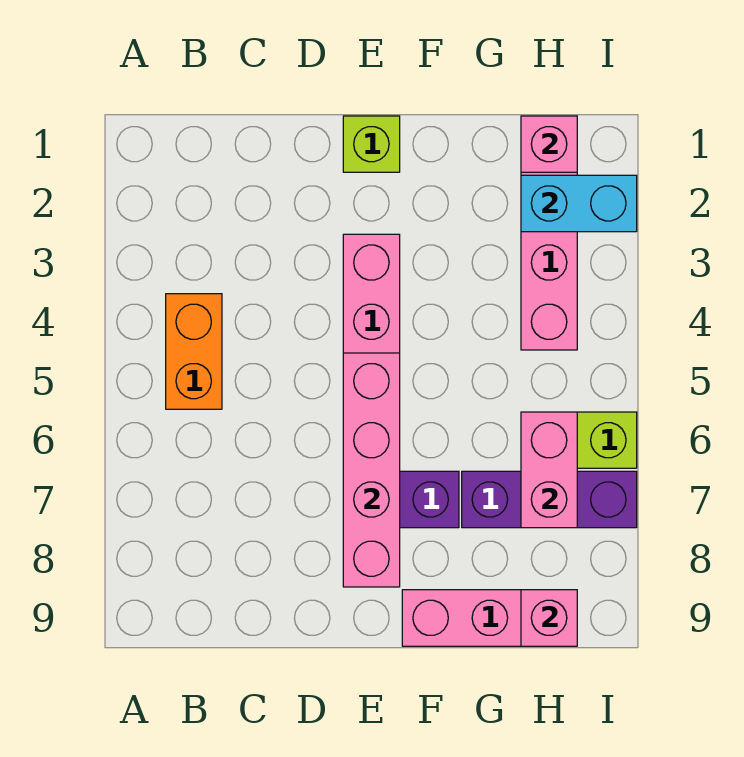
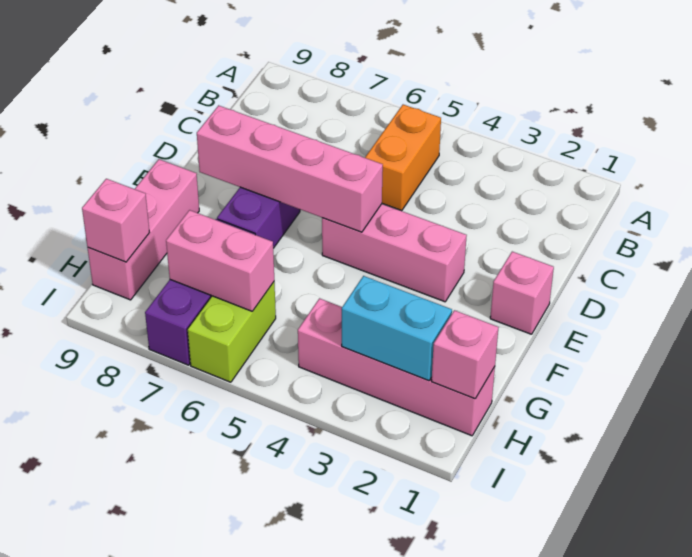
orange 1x2 brick [166,294,222,409] -> orange 1x2 brick turned to [365,105,441,211]
lime 1x1 brick [343,116,400,172] -> pink 1x1 brick [490,252,554,334]
cyan 1x2 brick [521,175,637,232] -> cyan 1x2 brick turned to [342,276,452,381]

